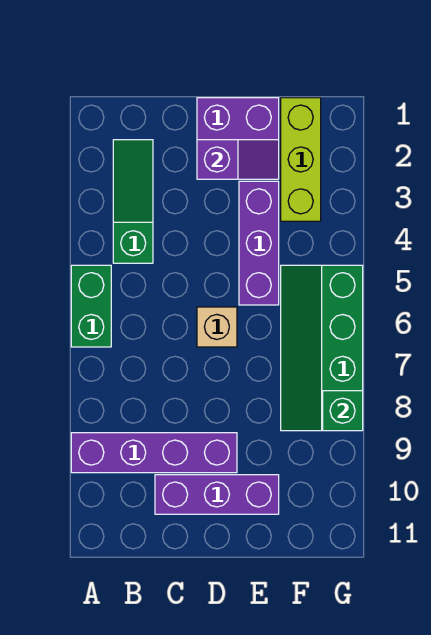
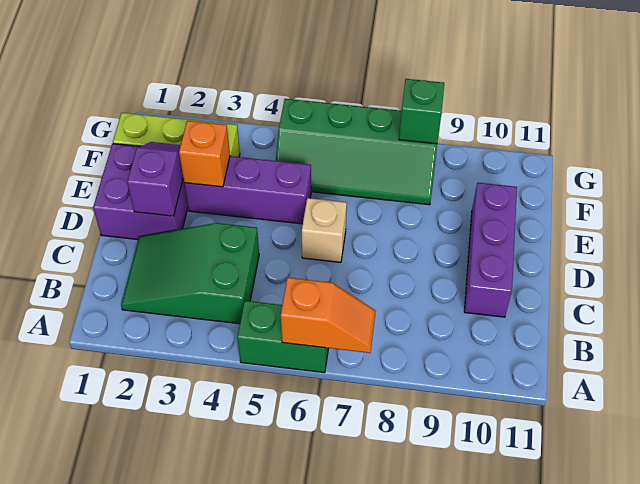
none -> orange 1x2 slope [281,278,375,353]
purple 1x4 brick [71,433,237,473] -> none
green 1x3 slope [113,140,153,263] -> green 2x3 slope [121,223,259,324]
none -> orange 1x1 brick [179,121,230,187]

